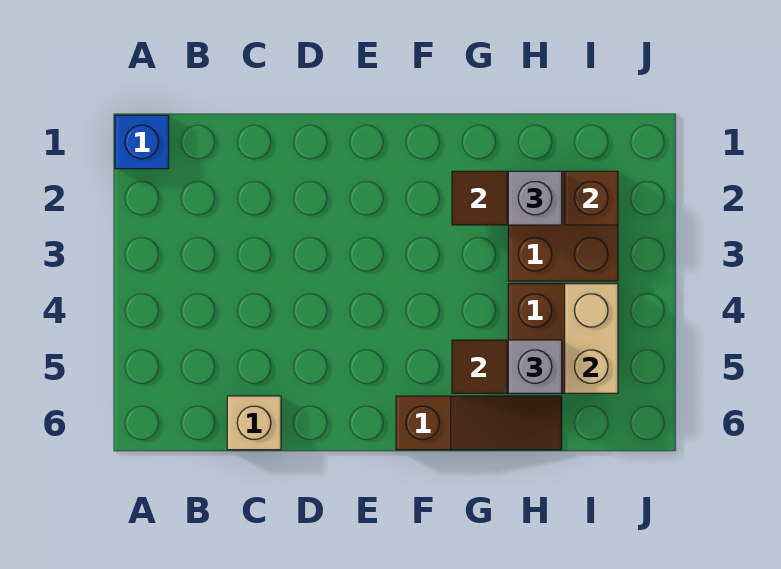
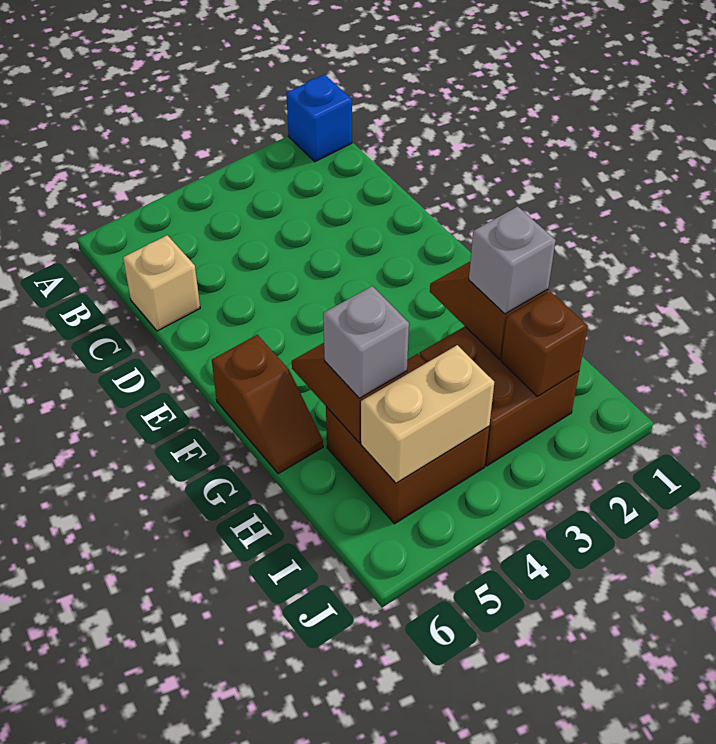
brown 1x3 slope [396,396,562,450] -> brown 1x2 slope [212,335,323,474]

